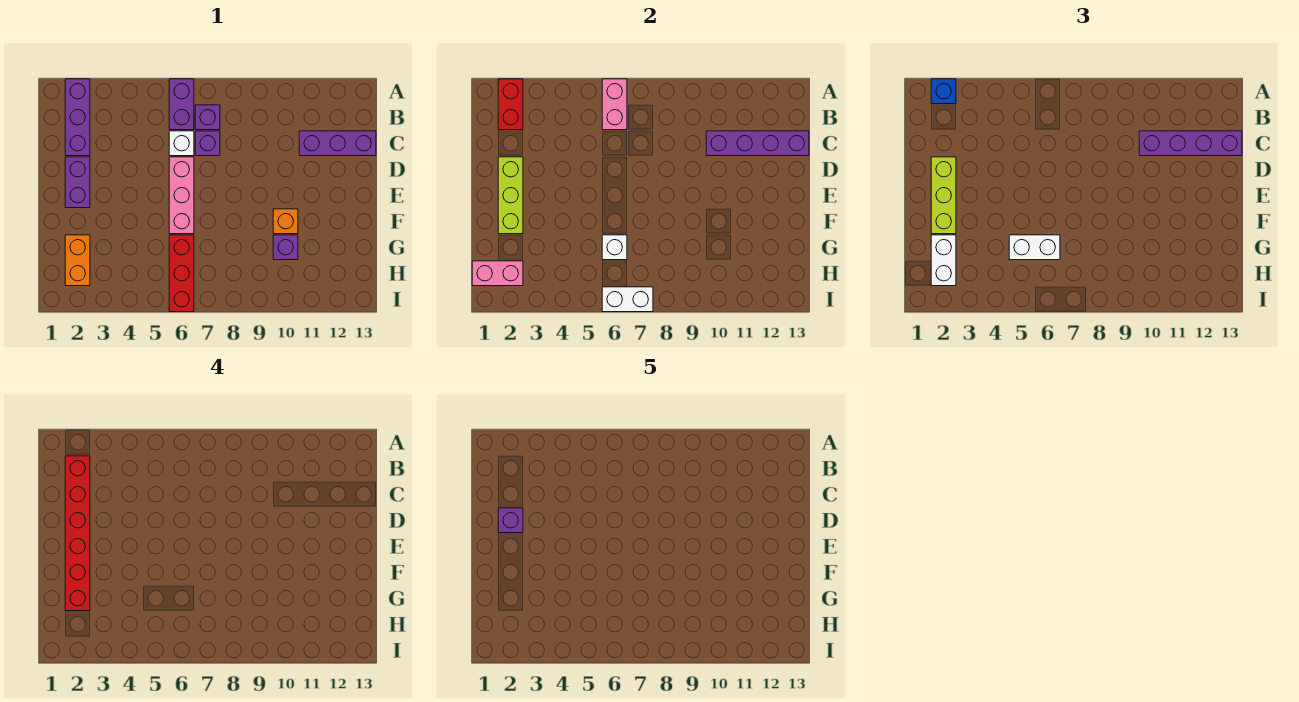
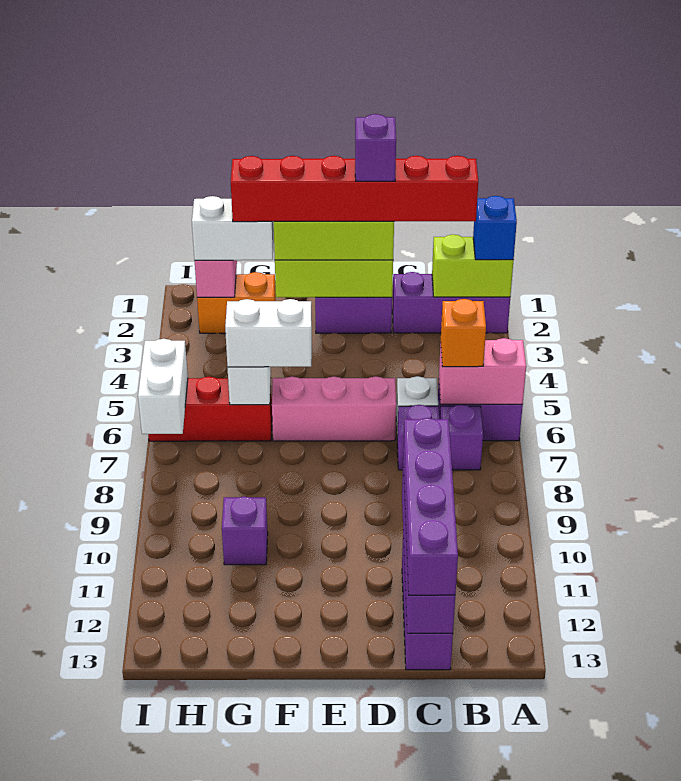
red 1x2 brick [498,79,523,130] -> lime 1x2 brick [432,235,514,297]
orange 1x1 brick [273,209,298,234] -> orange 1x1 brick moved to [441,299,486,367]
white 1x2 brick [1009,235,1060,260] -> white 1x2 brick turned to [225,299,312,367]

